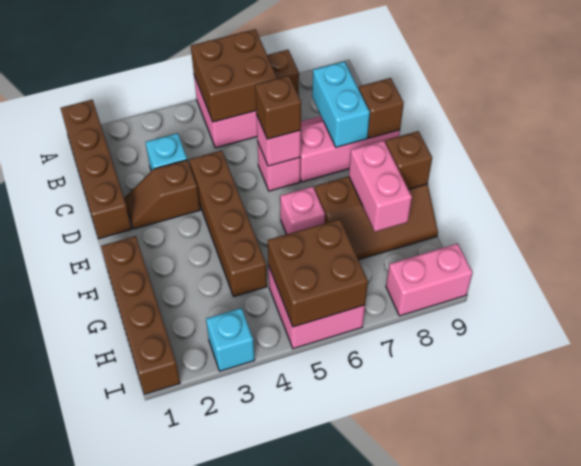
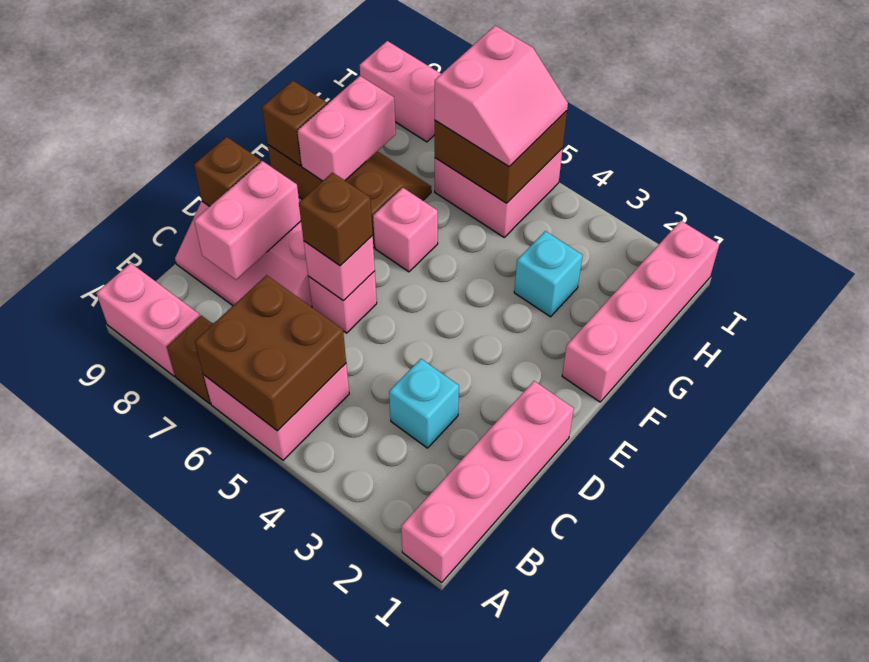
brown 1x4 brick [61,100,131,239] -> pink 1x4 brick [401,381,574,583]
none -> pink 1x2 brick [96,263,200,376]
cyan 1x2 brick [312,61,370,147] -> pink 1x2 brick [194,161,301,280]
brown 1x2 slope [124,160,200,229] -> none
brown 1x4 brick [189,151,267,297] -> none
brown 1x4 brick [101,236,180,394] -> pink 1x4 brick [562,221,719,402]
none -> pink 2x2 slope [435,26,568,166]
cyan 1x1 brick [206,308,255,371] -> cyan 1x1 brick moved to [514,231,583,317]

